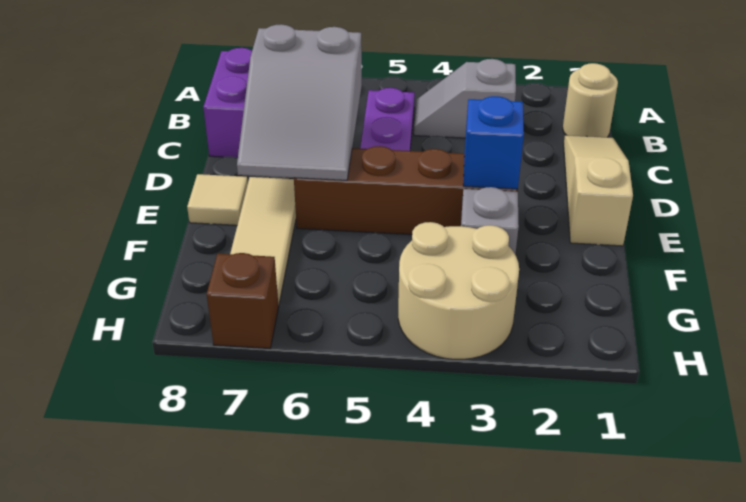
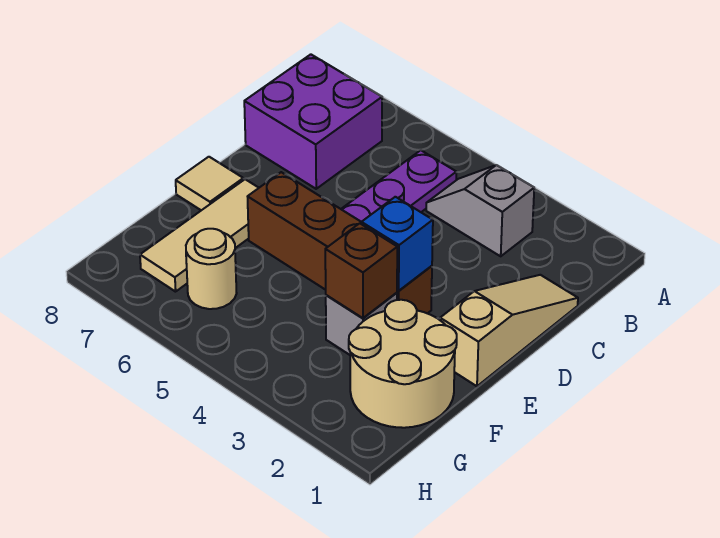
tan 1x1 round brick [563,63,618,137] -> tan 1x1 round brick moved to [186,229,237,309]
grey 2x3 slope [237,24,362,180] -> none
tan 2x2 round brick [398,222,519,359] -> tan 2x2 round brick moved to [349,300,457,428]
brown 1x1 brick [207,253,279,348] -> brown 1x1 brick moved to [325,223,397,318]

